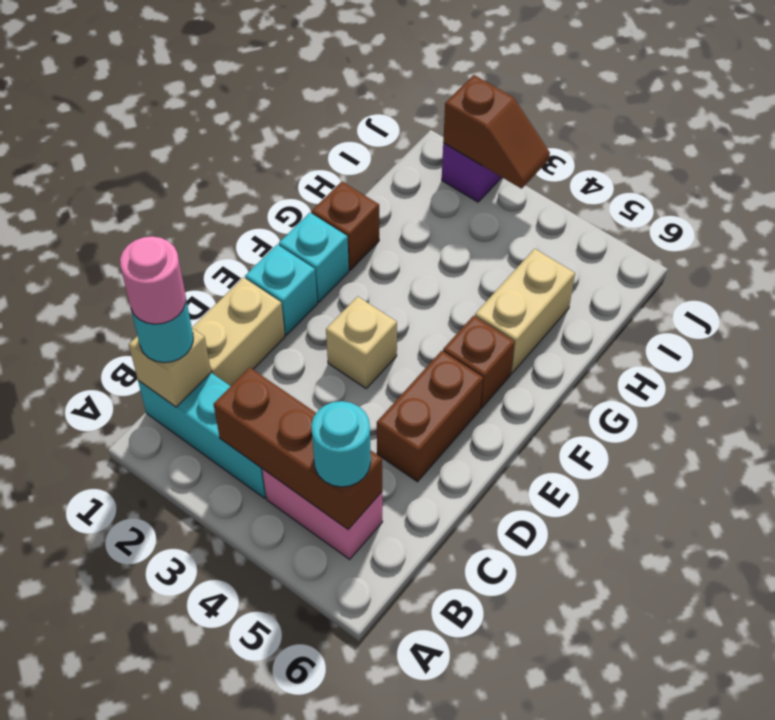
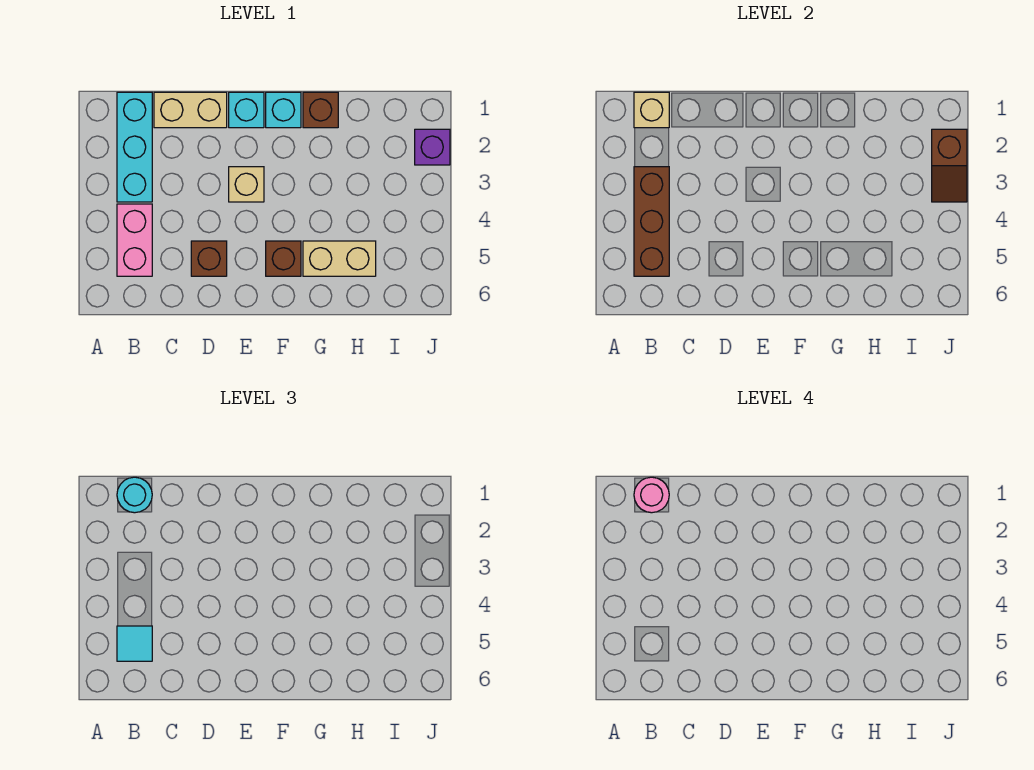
cyan 1x1 round brick [311,401,371,487] -> cyan 1x1 tile [117,626,152,661]
brown 1x2 brick [377,351,483,482] -> brown 1x1 brick [191,241,227,276]

